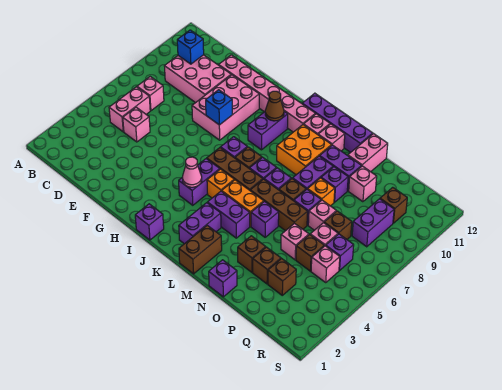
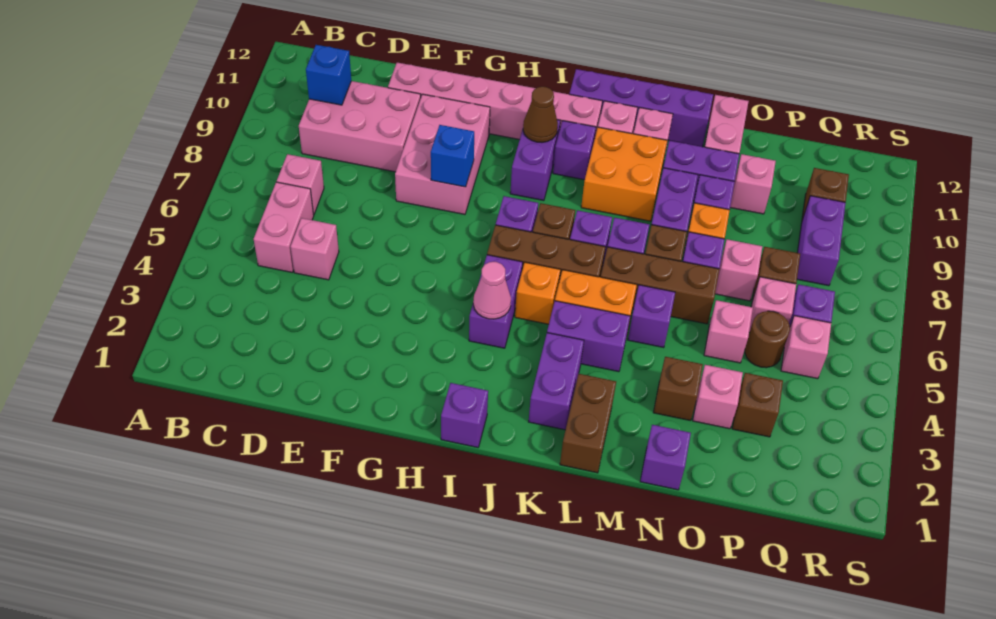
none -> purple 1x1 brick [553,121,596,180]
brown 1x1 brick [253,247,281,284] -> pink 1x1 brick [693,365,743,429]
brown 1x1 brick [296,235,324,271] -> brown 1x1 round brick [745,311,790,368]

